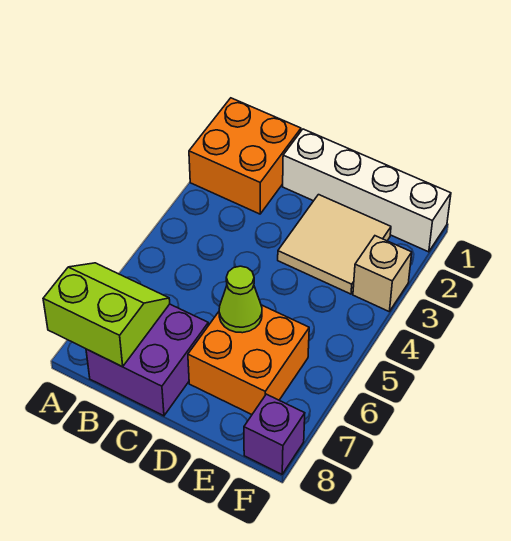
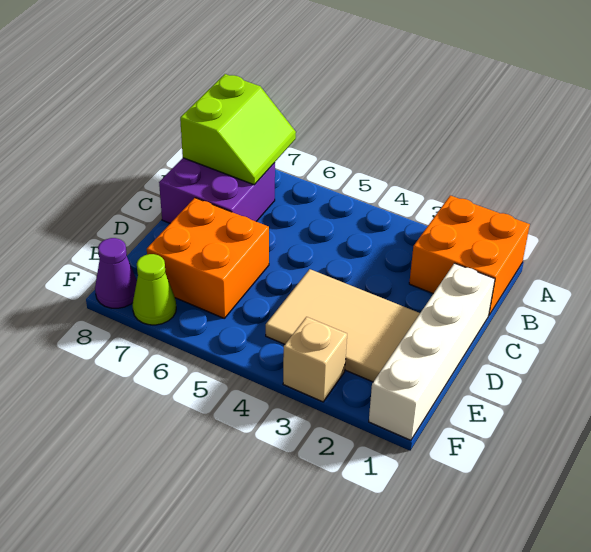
tan 2x2 tile [278,195,391,294] -> tan 2x3 tile [266,269,420,382]
lime 1x1 cone [219,266,262,333] -> lime 1x1 cone moved to [132,254,176,325]
purple 1x1 brick [244,394,305,474] -> purple 1x1 cone [95,238,137,308]

